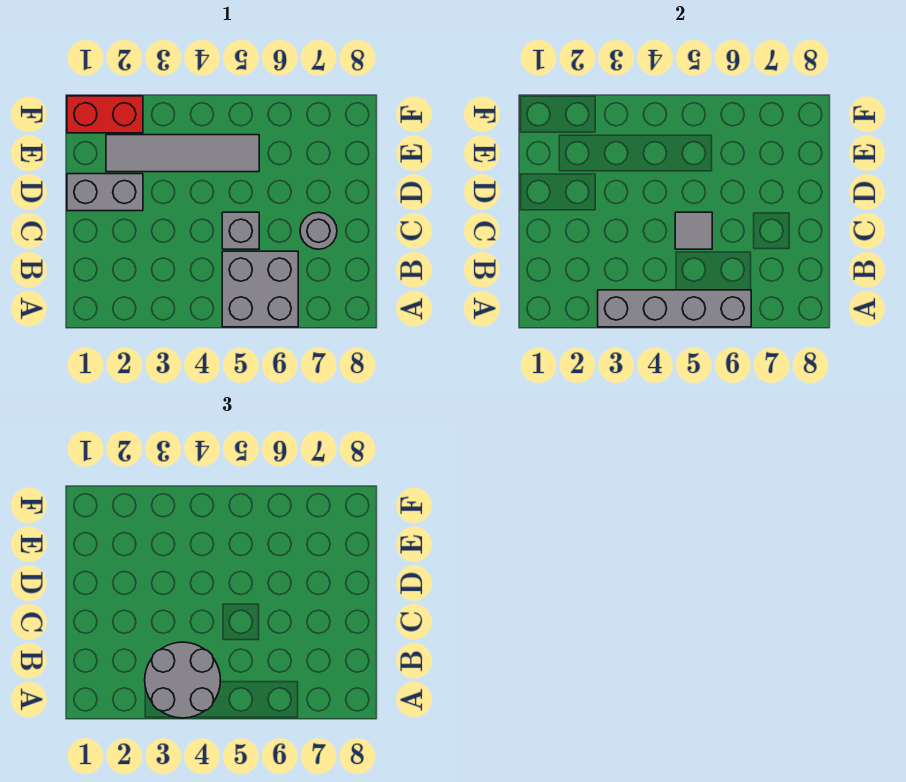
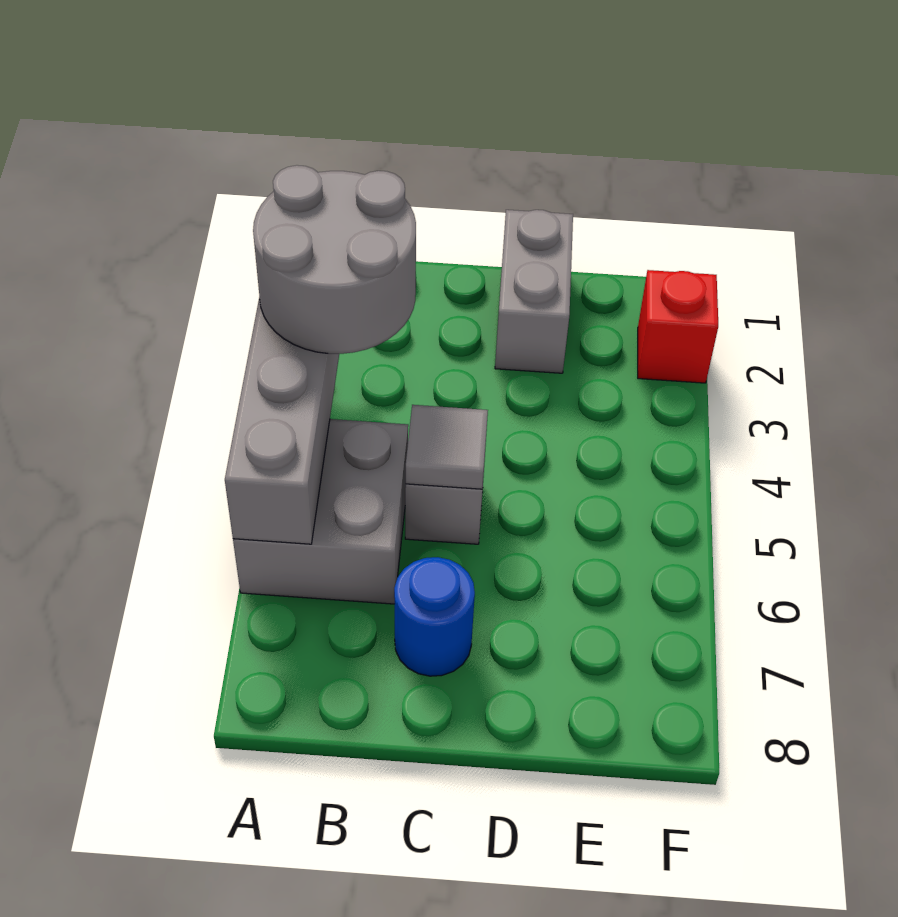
grey 1x1 round brick [300,212,337,249] -> blue 1x1 round brick [394,557,475,676]
grey 1x4 tile [106,135,259,172] -> none
red 1x2 brick [67,96,143,133] -> red 1x1 brick [638,270,718,383]

